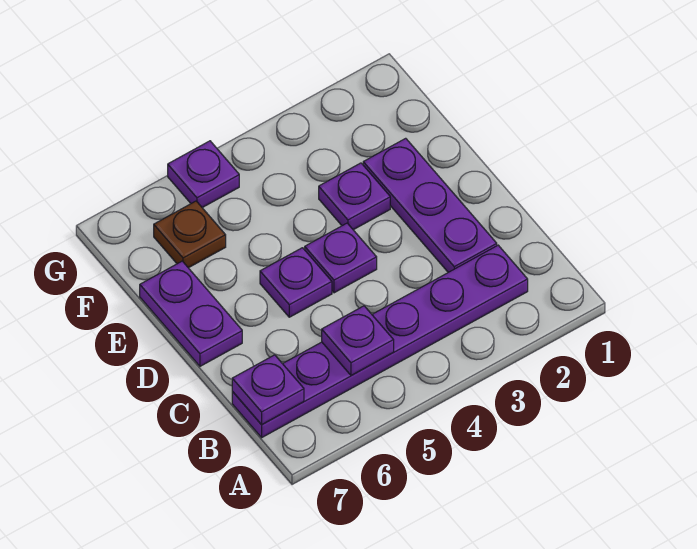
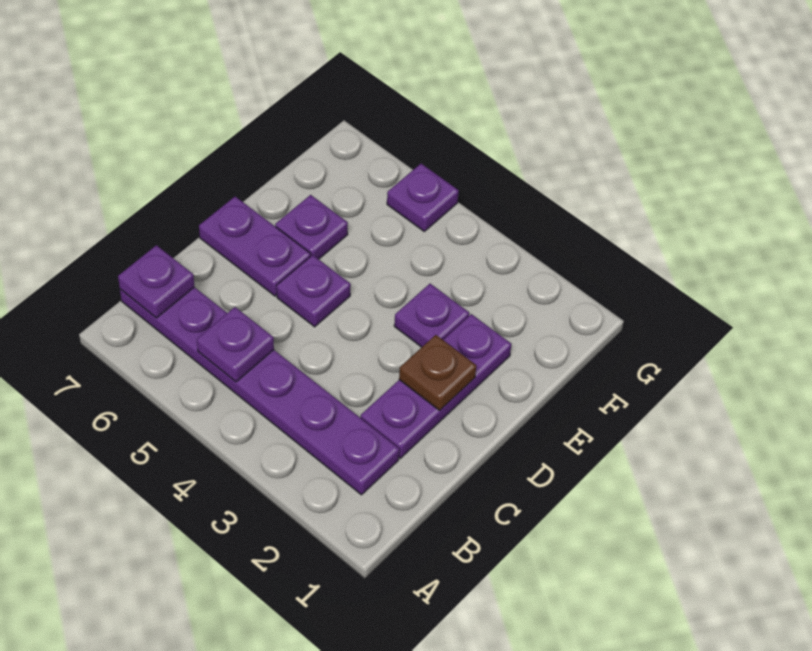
purple 1x1 plate [305,223,377,293] -> purple 1x1 plate moved to [275,195,348,259]
purple 1x2 plate [140,261,242,366] -> purple 1x2 plate turned to [199,197,311,296]
brown 1x1 plate [154,201,226,268] -> brown 1x1 plate moved to [399,335,476,410]

